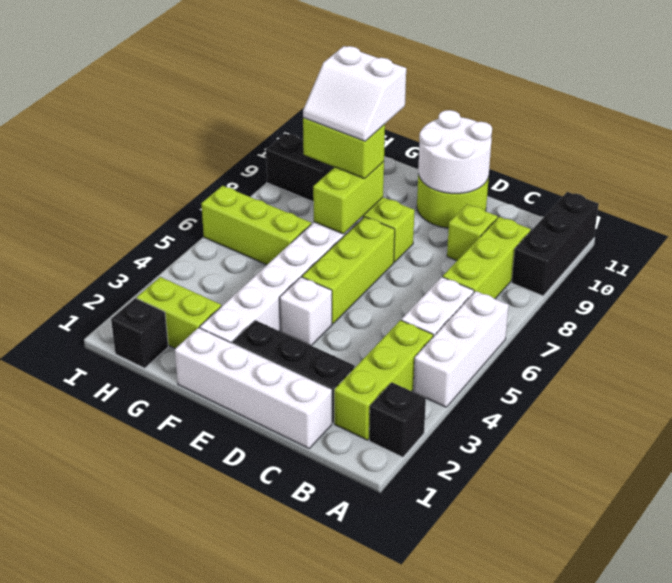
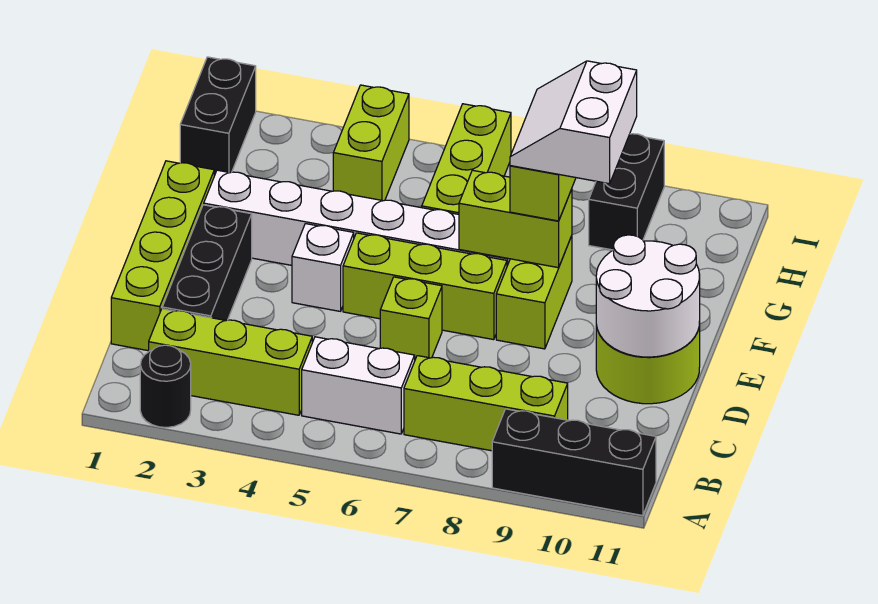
black 1x1 brick [369,382,426,457] -> black 1x1 round brick [140,345,191,427]
white 1x3 brick [413,291,509,407] -> none
white 1x4 brick [175,328,332,448] -> lime 1x4 brick [111,161,214,351]
lime 1x1 brick [447,204,498,260] -> lime 1x1 brick moved to [380,277,442,359]
lime 1x2 brick [137,277,221,349] -> lime 1x2 brick moved to [333,85,409,201]
black 1x1 brick [111,298,168,368] -> black 1x2 brick [180,57,256,176]

